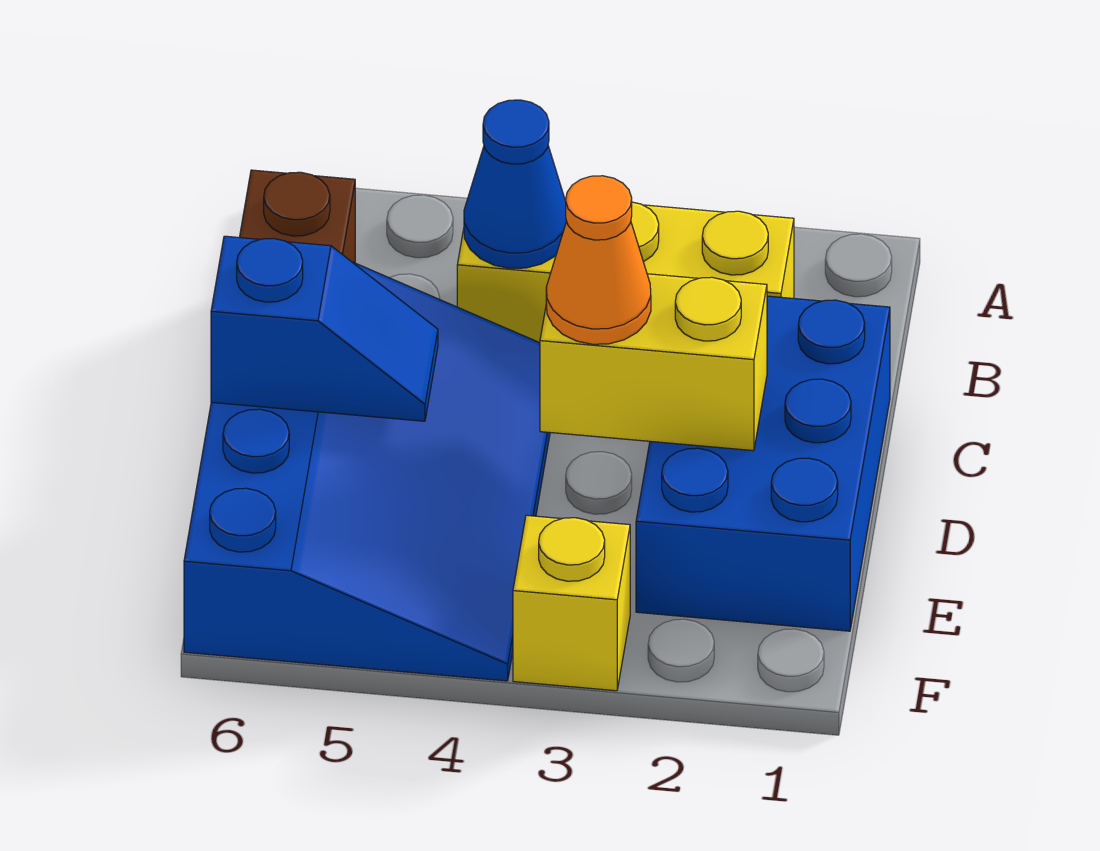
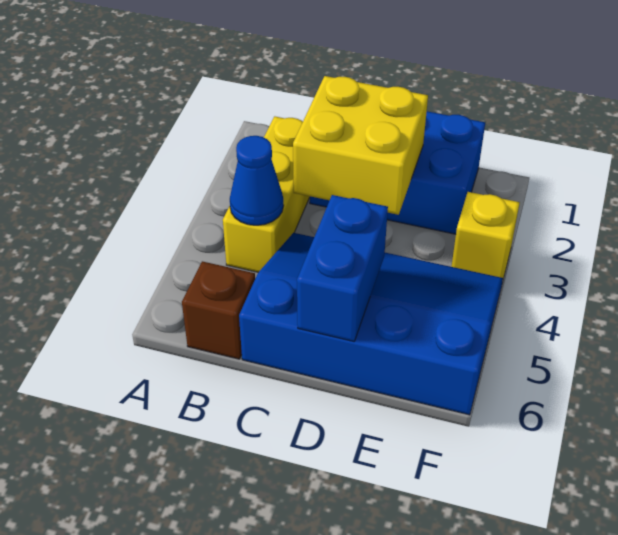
yellow 1x2 brick [540,274,767,451] -> yellow 2x2 brick [293,76,428,215]
orange 1x1 cone [546,176,651,344] -> none
blue 1x2 slope [211,236,438,421] -> blue 1x2 brick [297,195,388,341]

